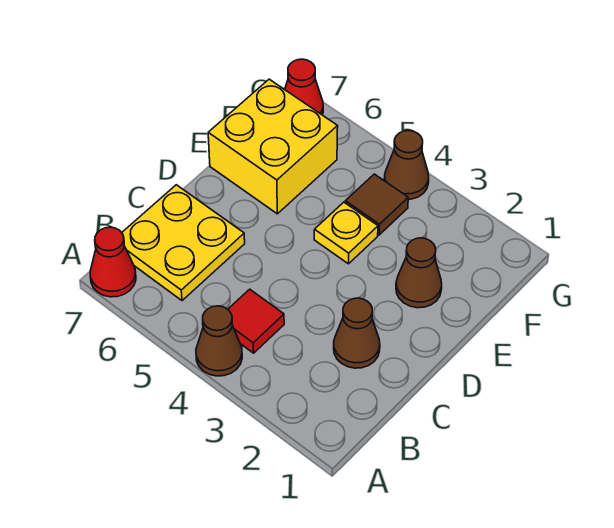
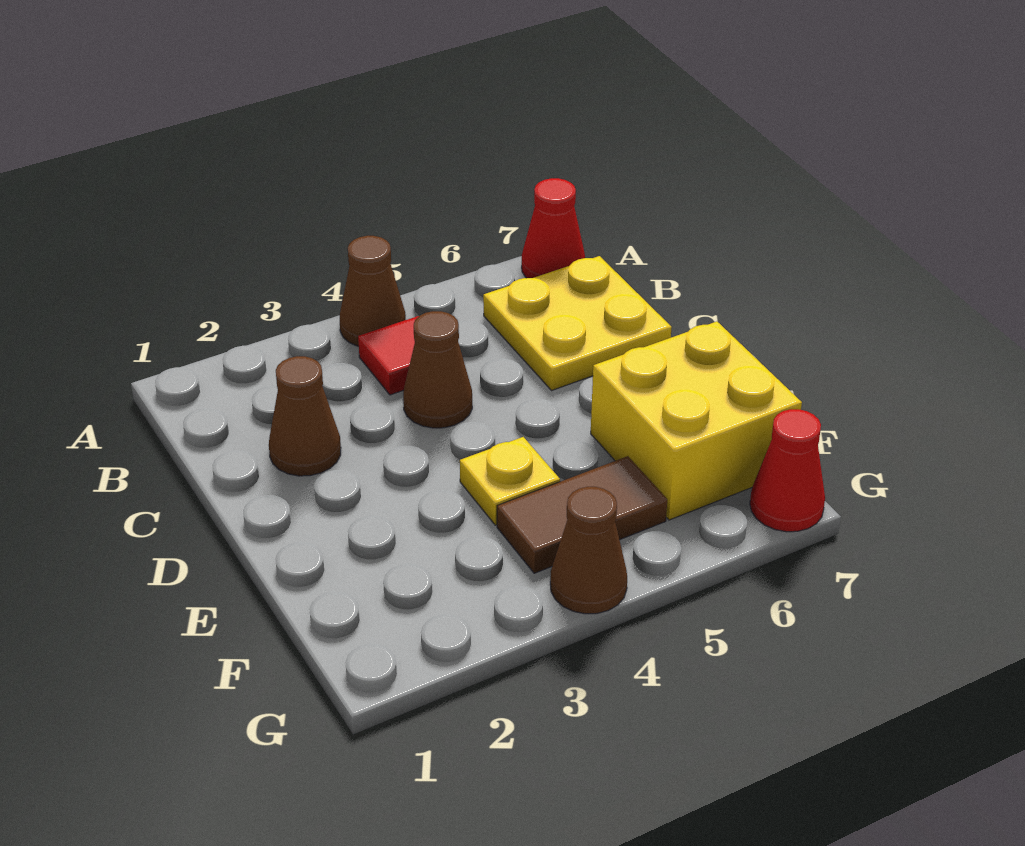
brown 1x1 cone [396,238,442,308] -> brown 1x1 cone moved to [403,311,472,428]
brown 1x1 tile [345,174,408,235] -> brown 1x2 tile [497,456,667,573]

